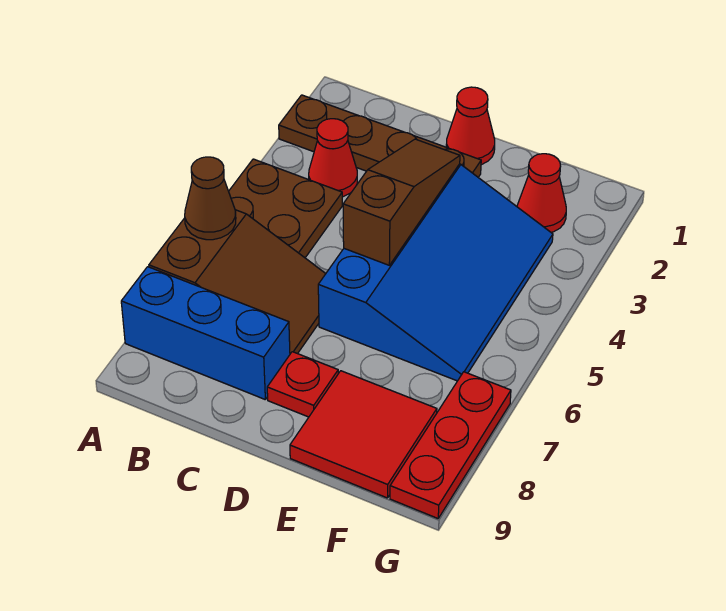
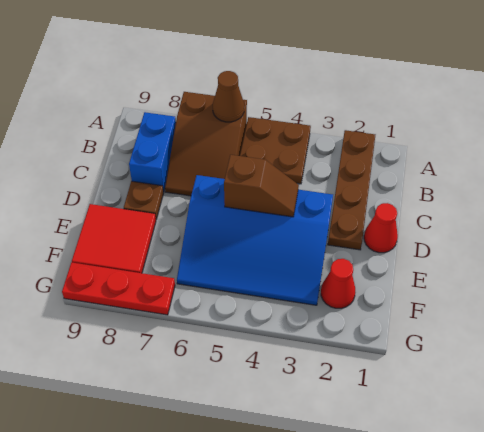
blue 1x3 brick [121,267,290,399] -> blue 1x2 brick [129,112,176,192]
red 1x1 cone [309,119,357,197] -> none
brown 1x3 slope [343,139,460,265] -> brown 1x2 slope [224,155,299,217]
red 1x1 plate [267,352,338,417] -> brown 1x1 plate [124,181,163,219]

